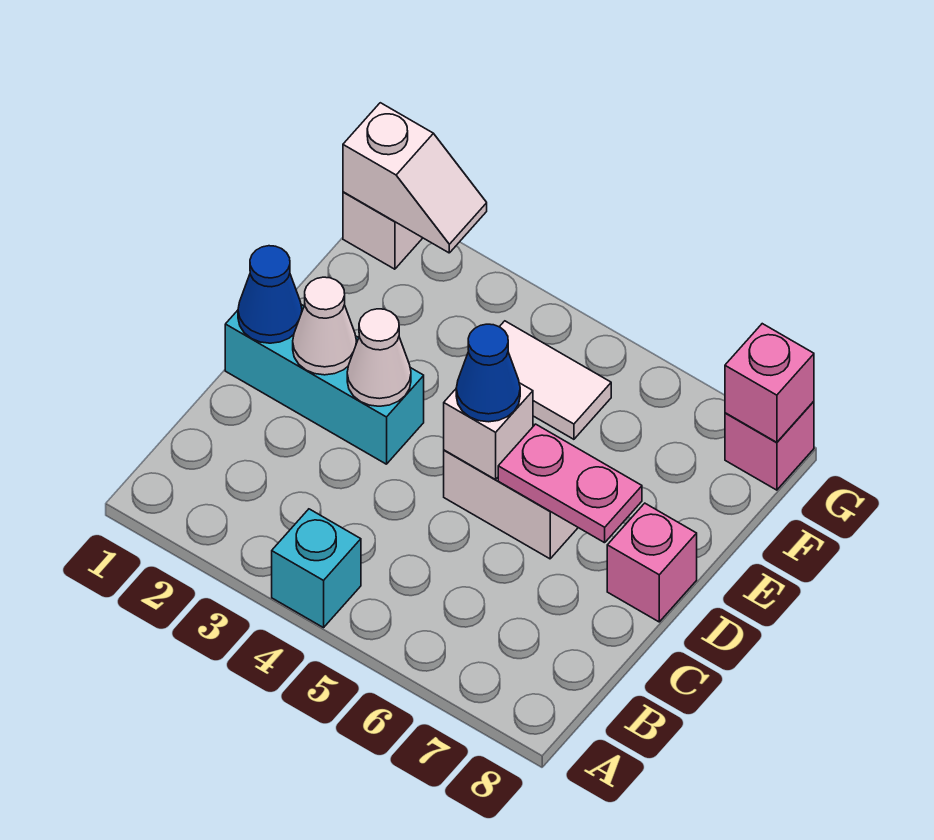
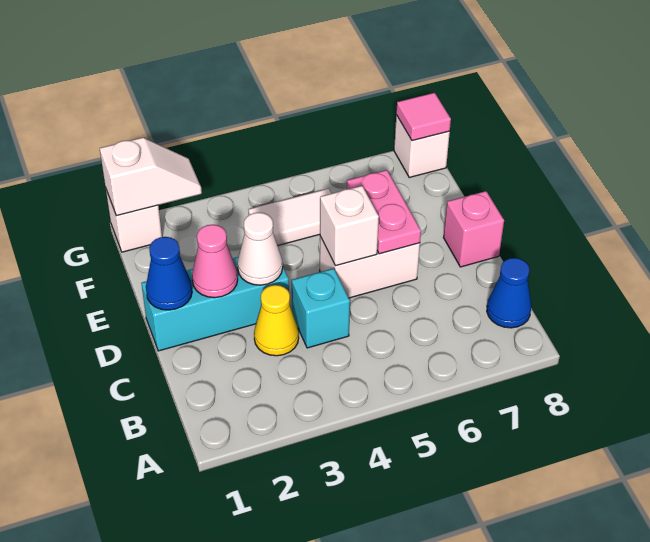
cyan 1x1 brick [272,509,361,628] -> cyan 1x1 brick moved to [292,268,350,348]
none -> yellow 1x1 cone [254,285,299,356]
white 1x1 cone [293,277,357,375] -> pink 1x1 cone [192,225,238,298]
blue 1x1 cone [456,324,520,422] -> blue 1x1 cone moved to [487,258,531,328]
pink 1x2 plate [498,424,642,543] -> pink 1x2 plate turned to [347,170,421,254]
pink 1x1 brick [725,401,814,490] -> white 1x1 brick [394,115,450,177]
pink 1x1 brick [725,324,814,442] -> pink 1x1 tile [396,93,451,141]

